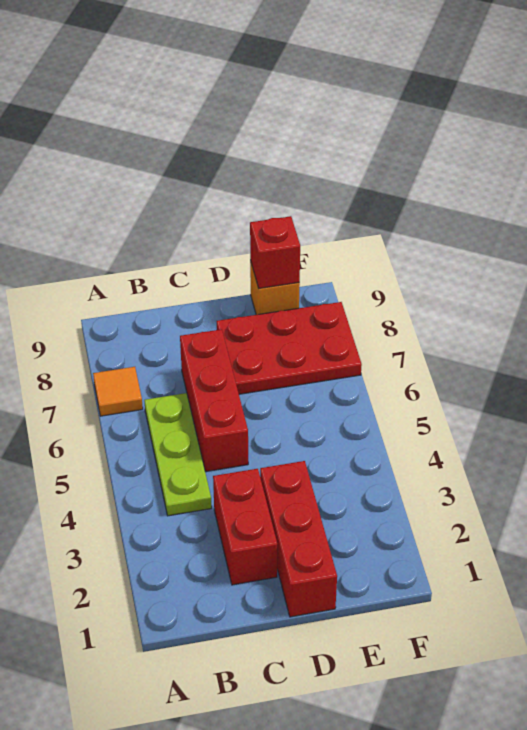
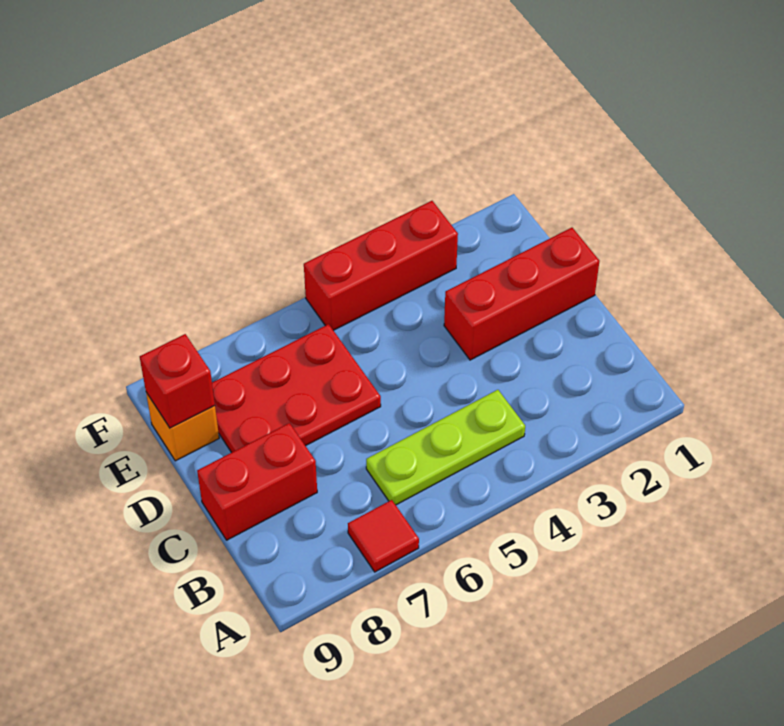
orange 1x1 tile [93,367,143,416] -> red 1x1 tile [348,500,419,572]
red 1x2 brick [213,469,277,585] -> red 1x2 brick moved to [197,423,317,540]
red 1x3 brick [180,329,248,472] -> red 1x3 brick moved to [304,201,458,330]
red 2x3 plate [217,302,362,394] -> red 2x3 plate turned to [212,324,381,453]

